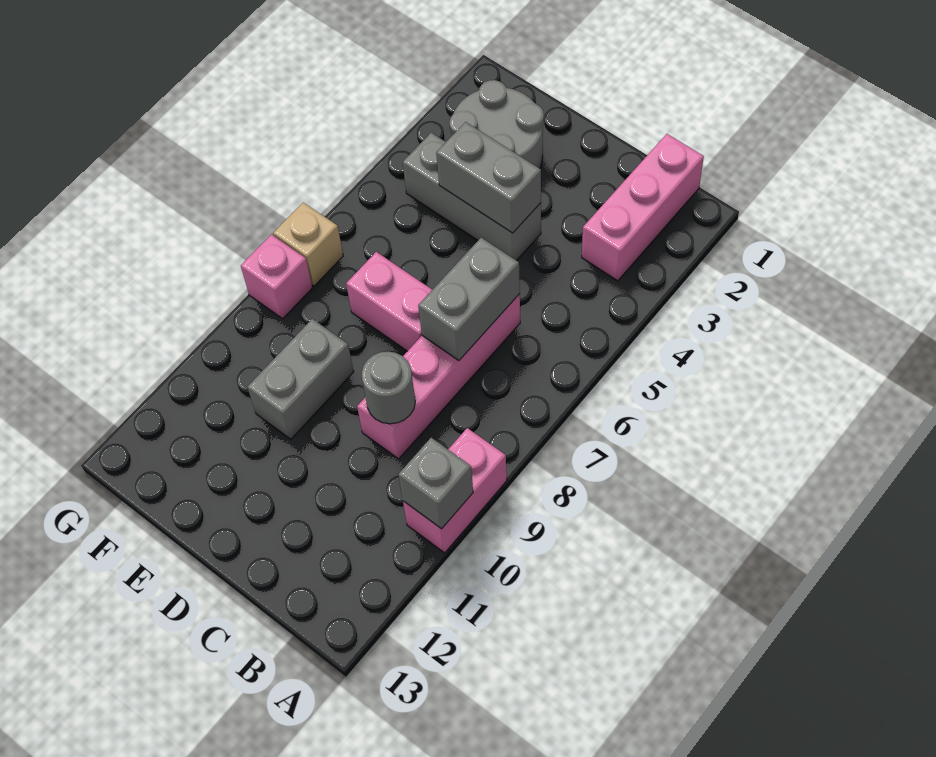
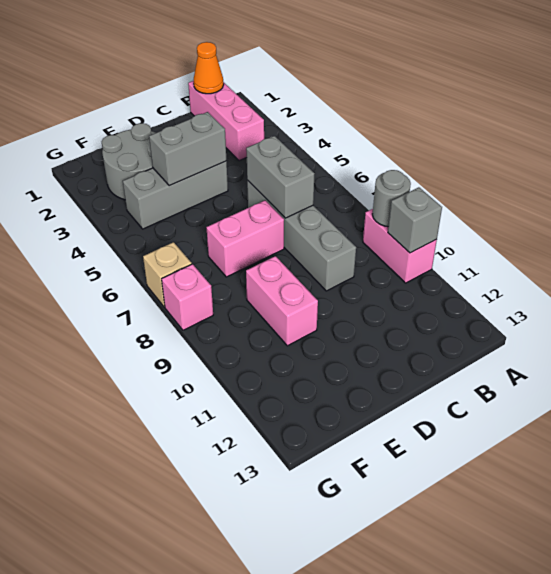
none -> orange 1x1 cone [194,42,224,94]
pink 1x4 brick [357,294,520,459] -> grey 1x4 brick [247,180,356,291]
grey 1x1 round brick [362,351,415,424] -> grey 1x1 round brick moved to [372,170,411,227]
grey 1x2 brick [247,319,354,439] -> pink 1x2 brick [246,256,318,346]

